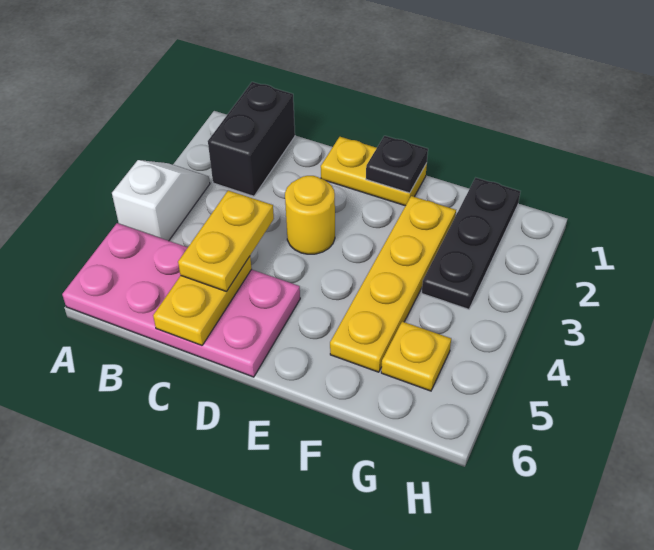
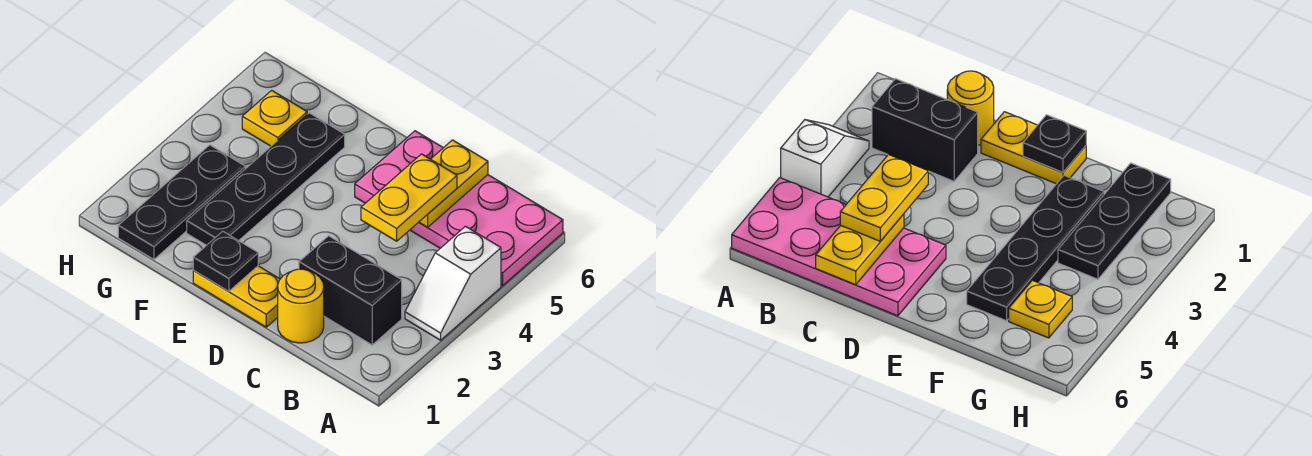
black 1x2 brick [208,82,295,196] -> black 1x2 brick turned to [299,236,402,345]
yellow 1x1 round brick [285,176,335,254] -> yellow 1x1 round brick moved to [278,269,324,343]
yellow 1x4 plate [330,196,456,372] -> black 1x4 plate [187,113,345,245]

